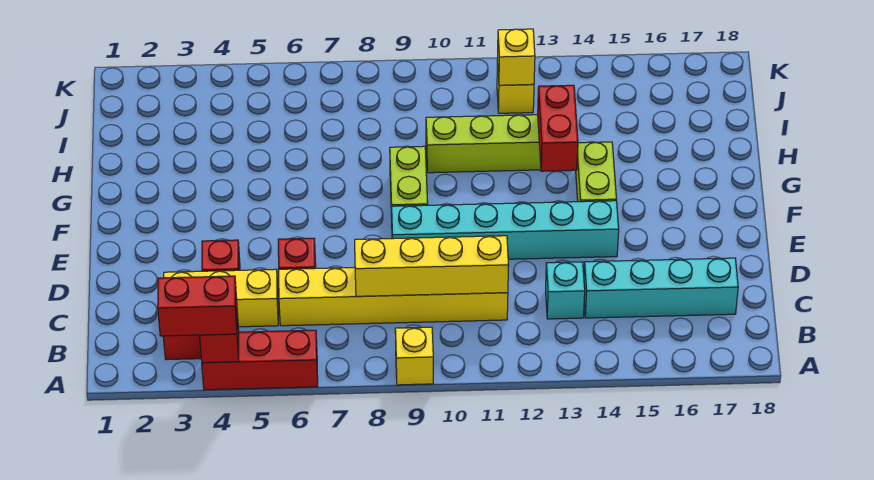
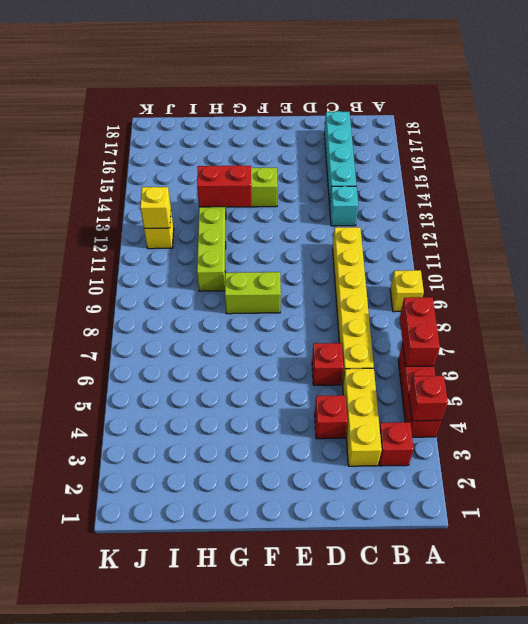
red 1x2 brick [158,276,237,336] -> red 1x2 brick moved to [400,297,440,367]
yellow 1x4 brick [355,236,509,296] -> none
cyan 1x6 brick [392,201,619,259] -> none

